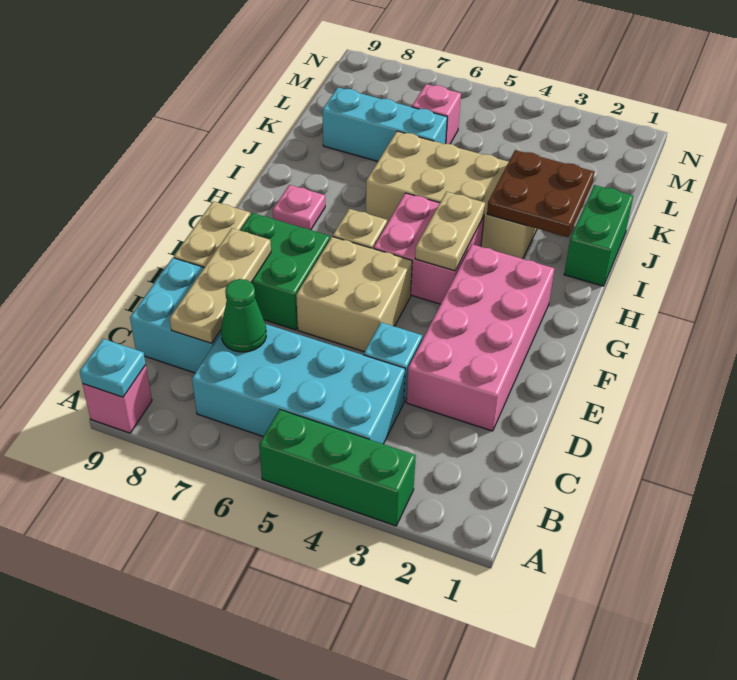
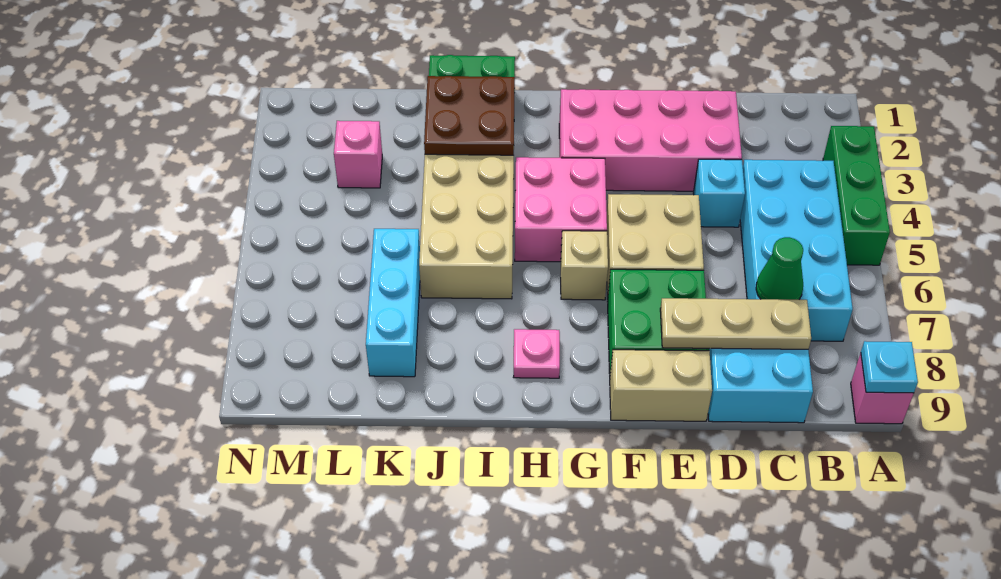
tan 1x2 plate [415,192,485,271] -> none
pink 1x1 brick [412,84,461,144] -> pink 1x1 brick moved to [334,121,382,188]

